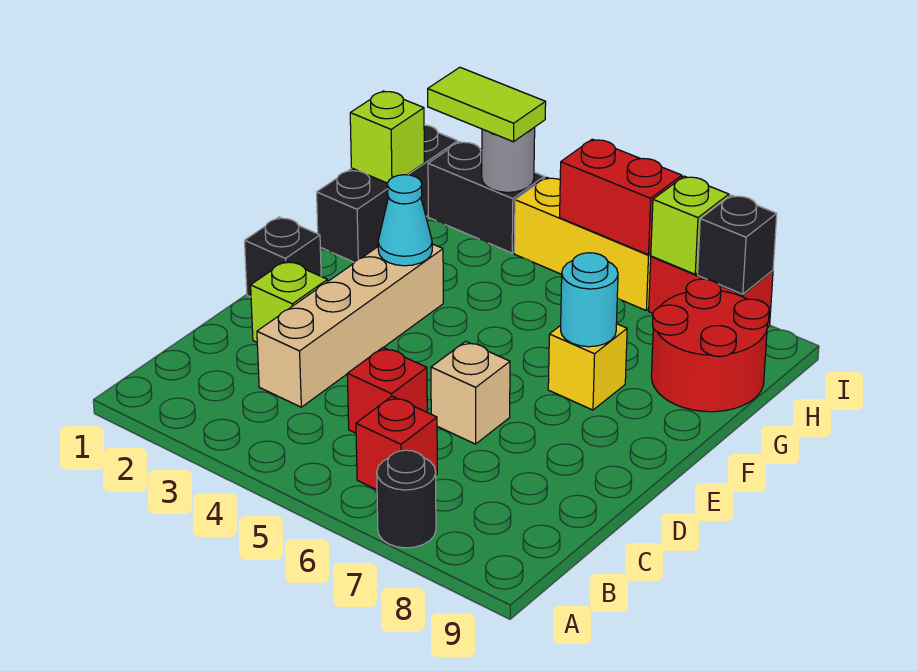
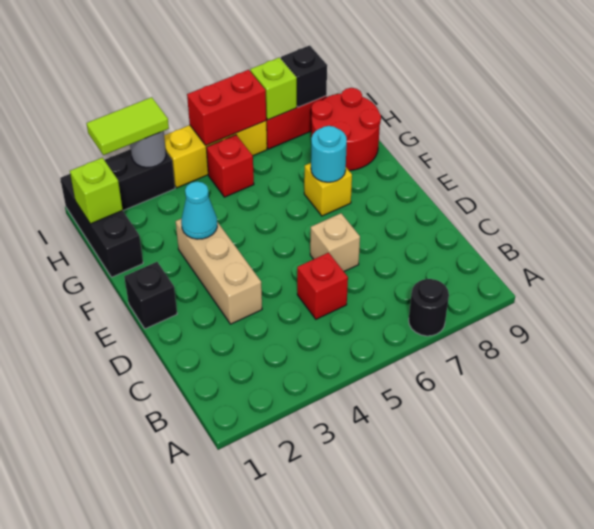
red 1x1 brick [356,396,437,490] -> red 1x1 brick moved to [206,135,254,197]
tan 1x4 brick [257,244,443,407] -> tan 1x3 brick [176,219,262,324]
lime 1x1 brick [251,261,328,342] -> none

